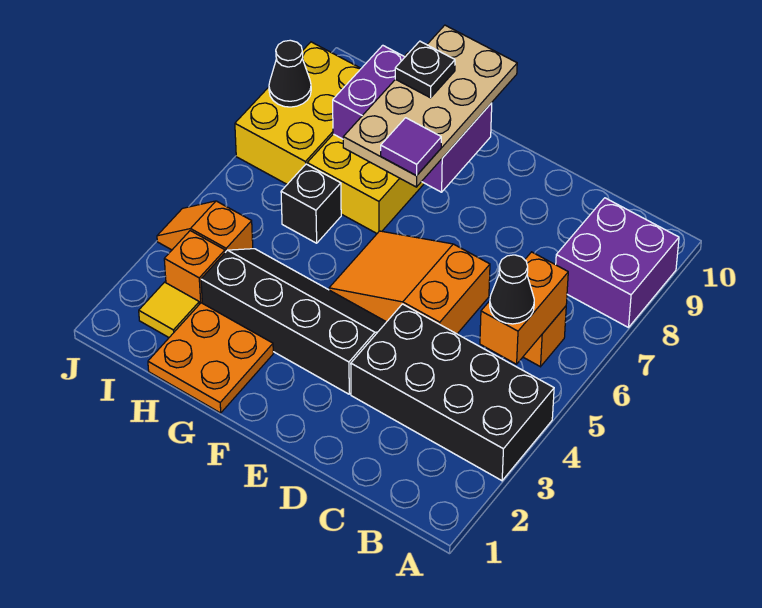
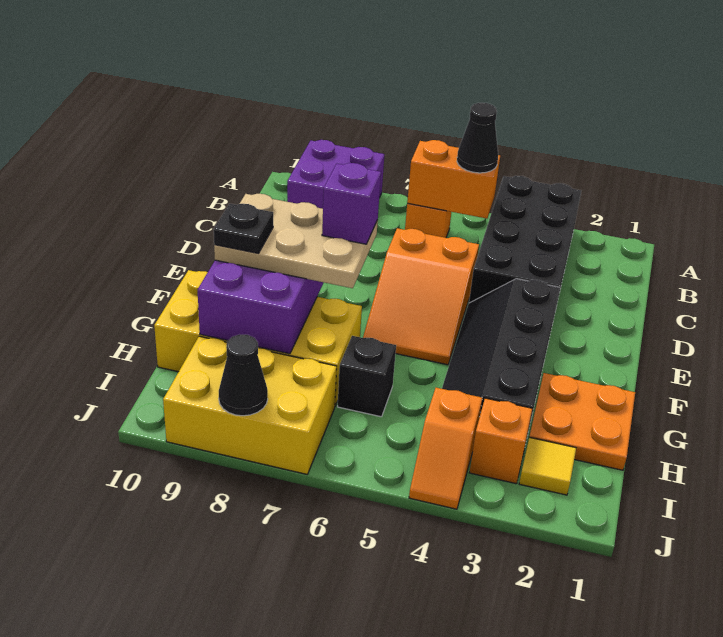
tan 2x4 plate [343,25,517,187] -> tan 2x3 plate [214,194,378,288]
purple 1x1 tile [381,118,441,176] -> purple 1x1 brick [322,163,381,244]

